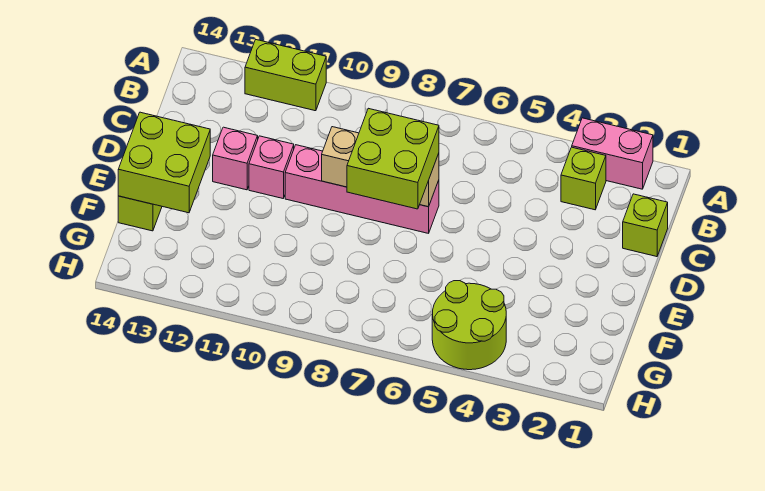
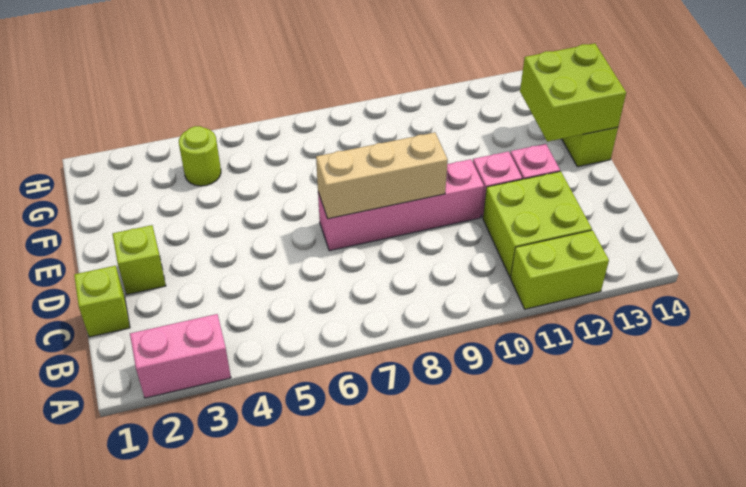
lime 1x1 brick [561,147,606,210] -> lime 1x1 brick moved to [113,225,166,295]
lime 2x2 brick [347,108,439,209] -> lime 2x2 brick moved to [483,171,592,277]
lime 2x2 round brick [432,281,506,370] -> lime 1x1 round brick [179,126,221,186]

